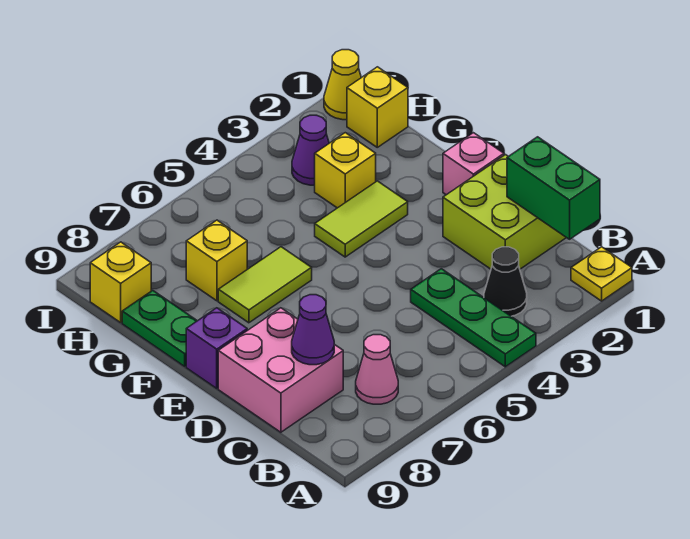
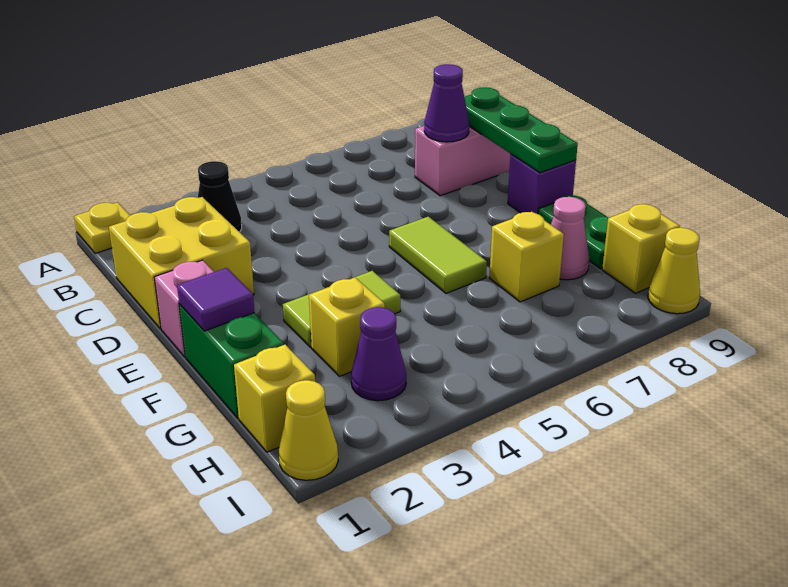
green 1x3 plate [411,269,536,367] -> green 1x3 plate moved to [464,87,578,173]
green 1x2 brick [507,137,600,239] -> green 1x2 brick moved to [179,304,284,418]
pink 1x1 cone [356,335,398,404] -> pink 1x1 cone moved to [551,197,589,280]
lime 2x2 brick [443,155,566,269] -> yellow 2x2 brick [109,197,254,329]
pink 2x2 brick [218,308,343,432] -> pink 1x2 brick [415,126,510,196]
none -> purple 1x1 tile [177,268,254,331]
lime 1x2 tile [218,247,312,323] -> lime 1x2 tile turned to [389,217,487,293]
none -> yellow 1x1 cone [648,228,700,314]

